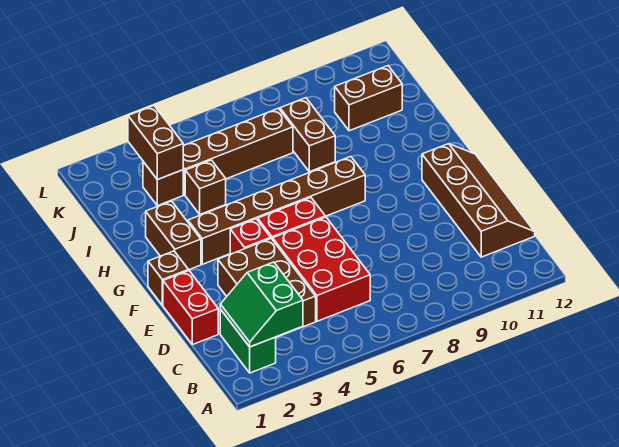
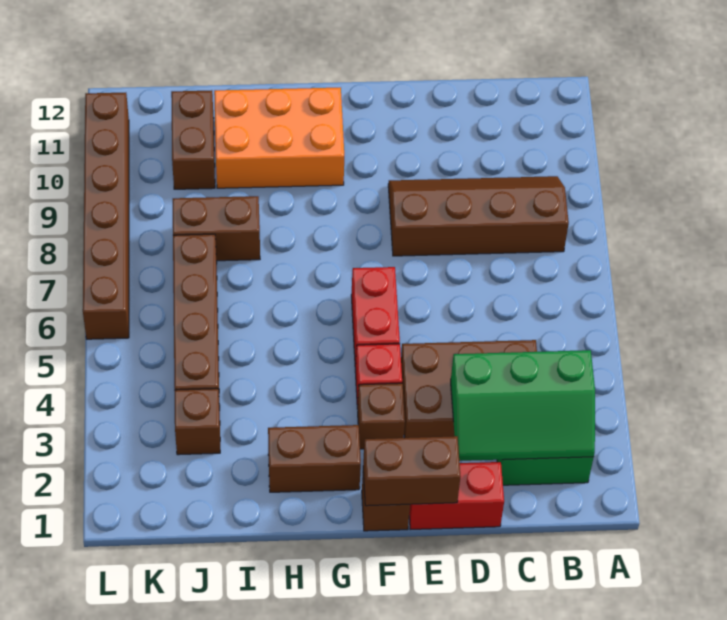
green 2x2 slope [220,262,303,347] -> green 2x3 slope [451,350,595,461]
red 2x3 brick [273,217,370,321] -> none
brown 2x4 slope [422,144,535,257] -> brown 2x4 slope moved to [388,176,569,256]
brown 1x6 brick [188,157,365,264] -> brown 1x6 brick moved to [83,93,129,339]
none -> orange 2x3 brick [214,87,344,188]
brown 1x1 brick [185,160,226,214] -> brown 1x1 brick moved to [357,383,405,449]
brown 1x2 brick [128,106,183,180] -> brown 1x2 brick moved to [363,436,461,506]

